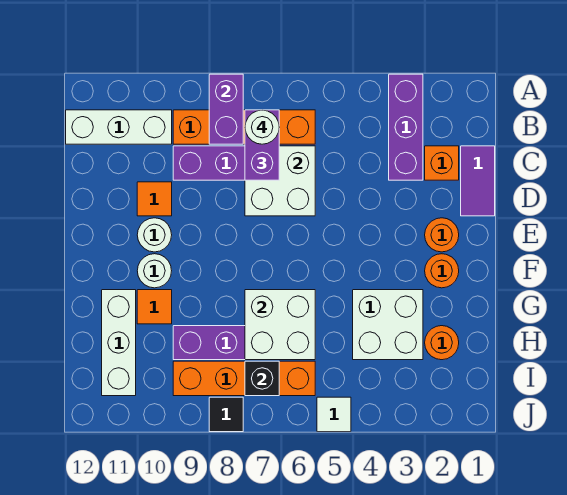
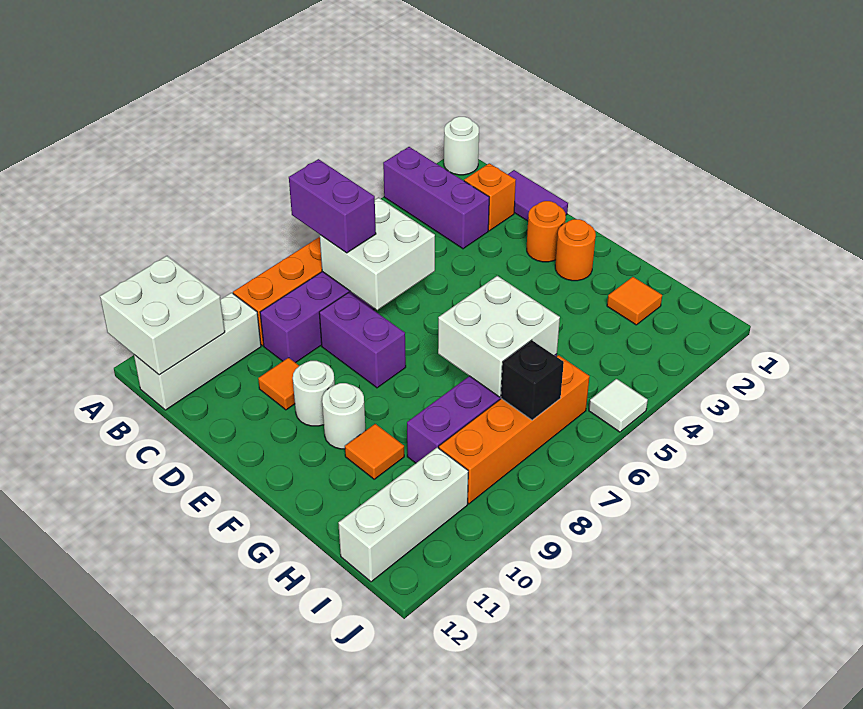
purple 1x2 brick [209,74,243,144] -> purple 1x2 brick moved to [319,293,406,388]
white 1x1 round brick [245,110,279,144] -> white 1x1 round brick moved to [444,117,479,175]
white 2x2 brick [353,290,423,360] -> white 2x2 brick moved to [100,256,225,375]
white 1x3 brick [102,290,136,396] -> white 1x3 brick turned to [338,447,468,582]
orange 1x1 round brick [425,326,459,360] -> orange 1x1 tile [607,277,662,325]
black 1x1 tile [209,397,243,432] -> none

